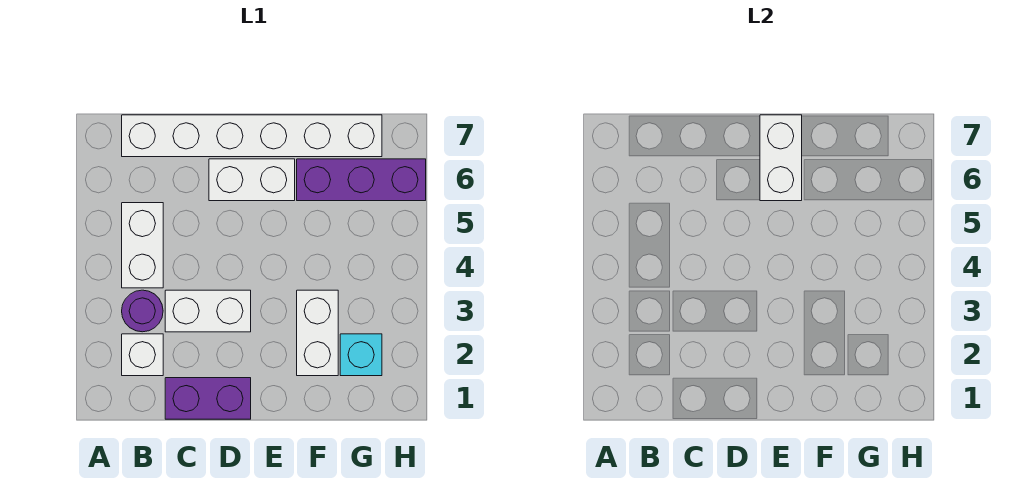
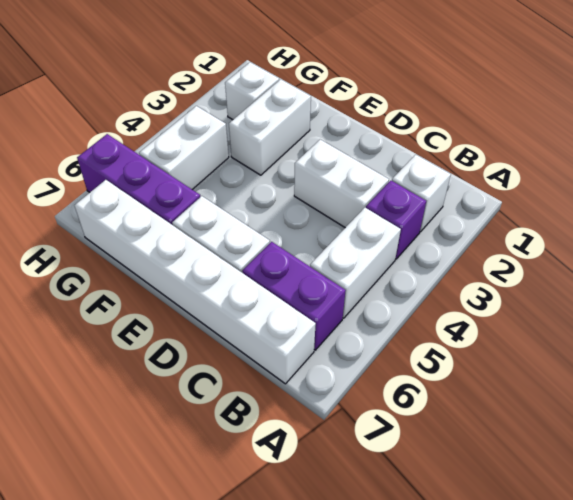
purple 1x1 round brick [122,290,163,332] -> purple 1x1 brick [366,181,426,259]
purple 1x2 brick [165,378,251,419] -> purple 1x2 brick moved to [242,242,346,350]
white 1x2 brick [760,115,802,201] -> white 1x2 brick moved to [139,106,229,190]
cyan 1x1 brick [340,334,382,376] -> white 1x1 brick [225,62,279,120]

